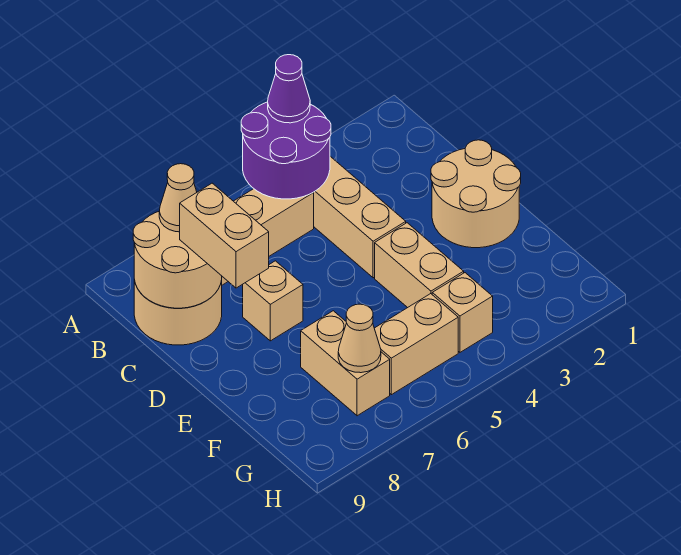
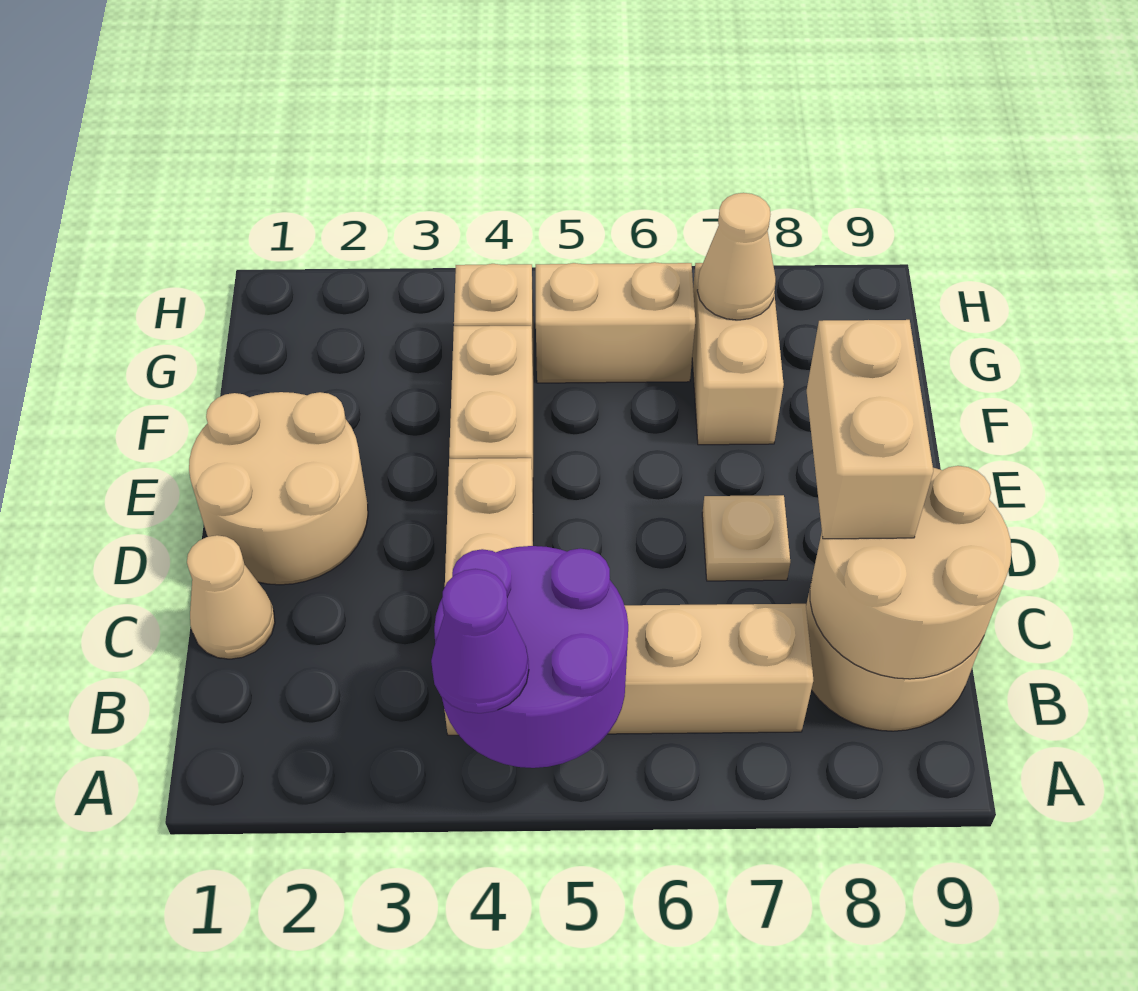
tan 1x1 cone [159,164,197,232] -> tan 1x1 cone moved to [187,535,275,659]
tan 1x1 brick [243,261,303,341] -> tan 1x1 plate [702,495,790,581]

